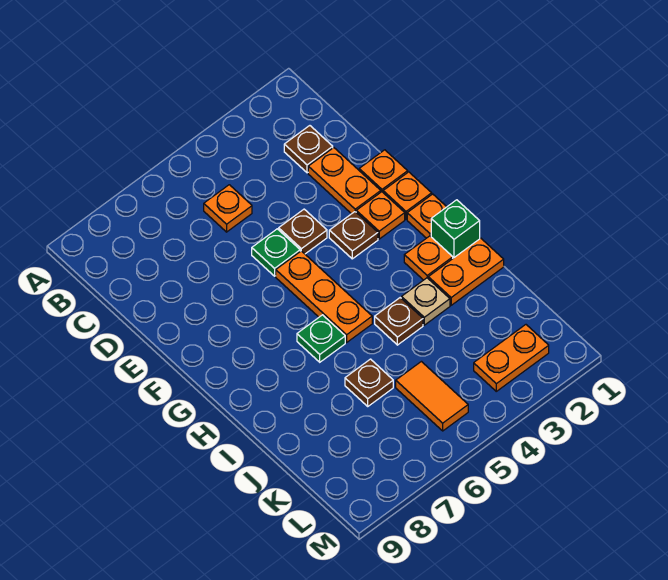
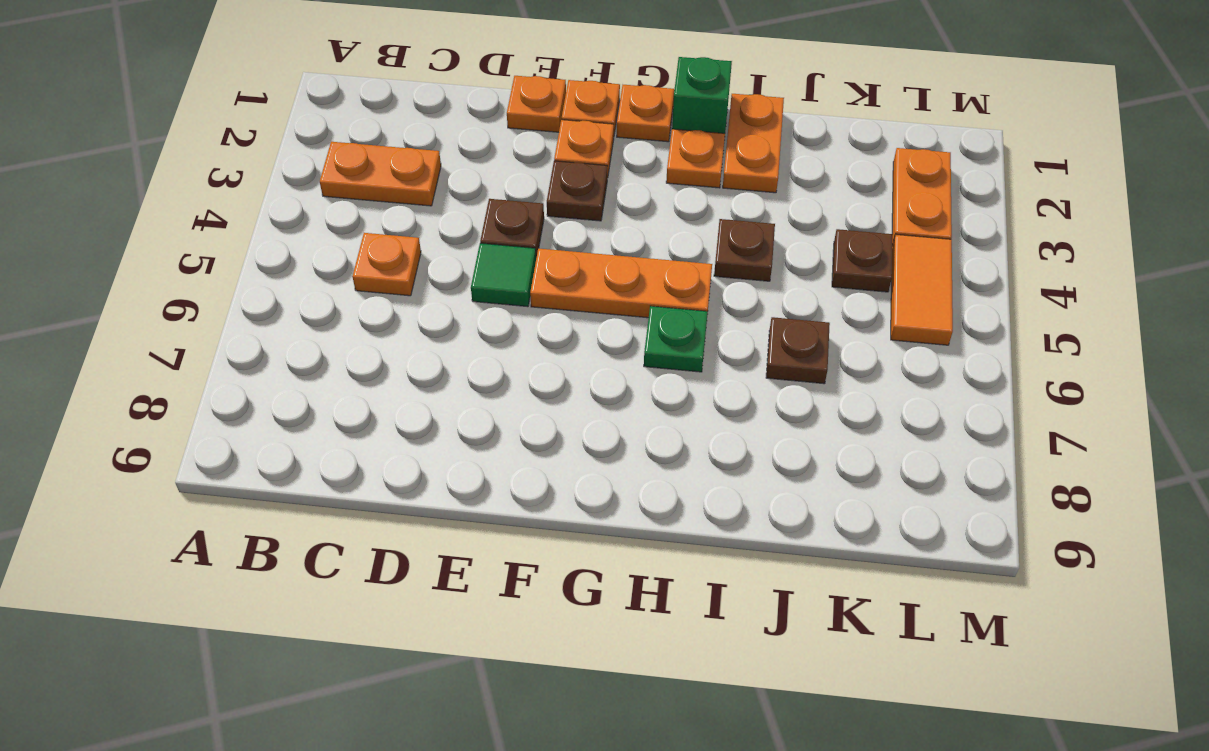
brown 1x1 plate [284,126,333,173] -> brown 1x1 plate moved to [832,229,893,292]
orange 1x2 plate [308,148,381,214] -> orange 1x2 plate moved to [320,142,441,206]
green 1x1 plate [252,229,300,276] -> green 1x1 tile [471,243,536,307]
tan 1x1 plate [401,278,450,325] -> none
orange 1x2 tile [396,362,468,431] -> orange 1x2 tile turned to [891,235,953,345]

